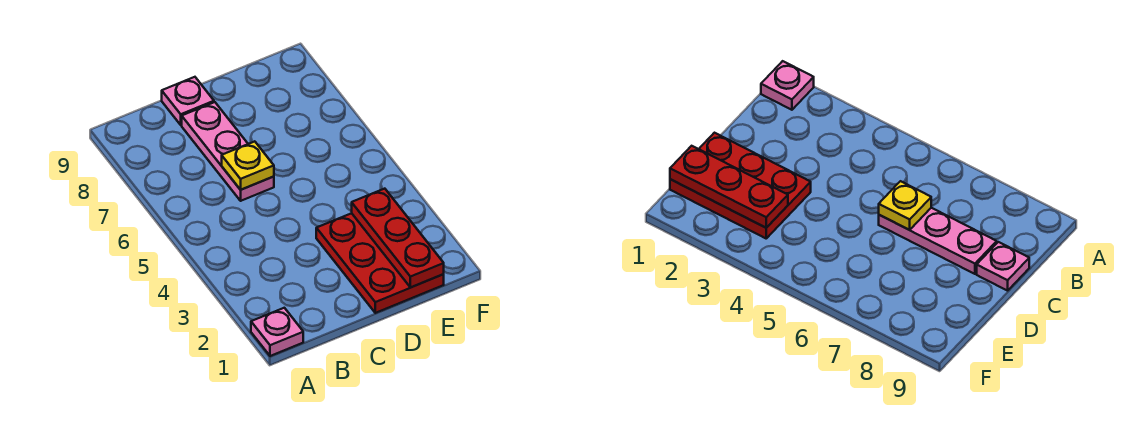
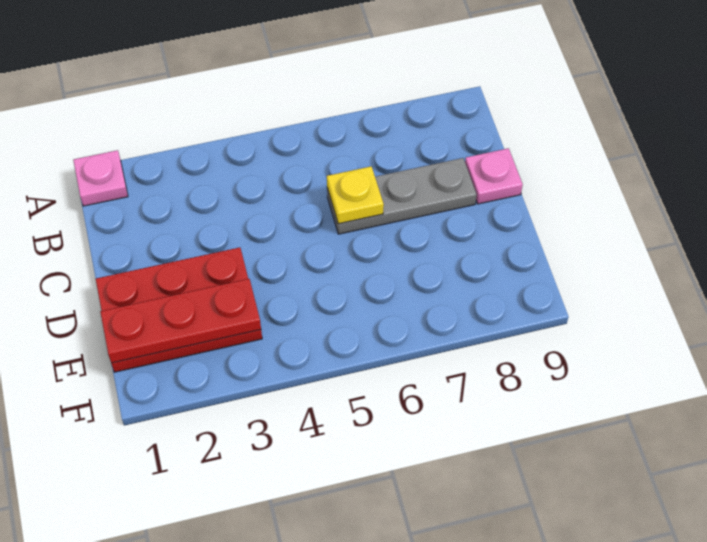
pink 1x3 plate [182,102,274,201] -> grey 1x3 plate [327,158,477,234]

